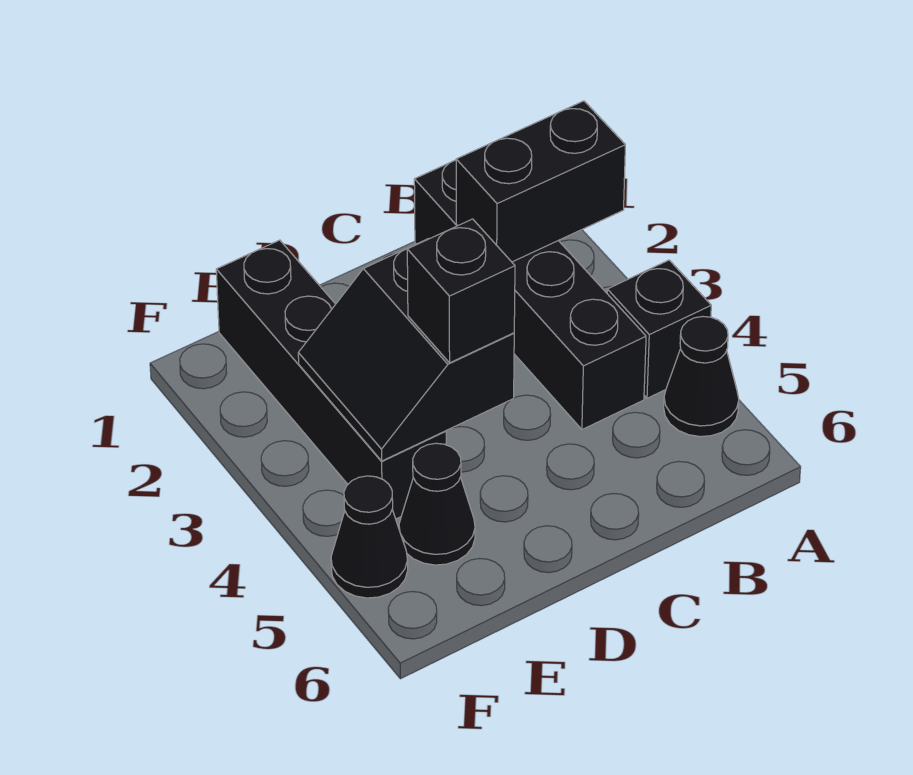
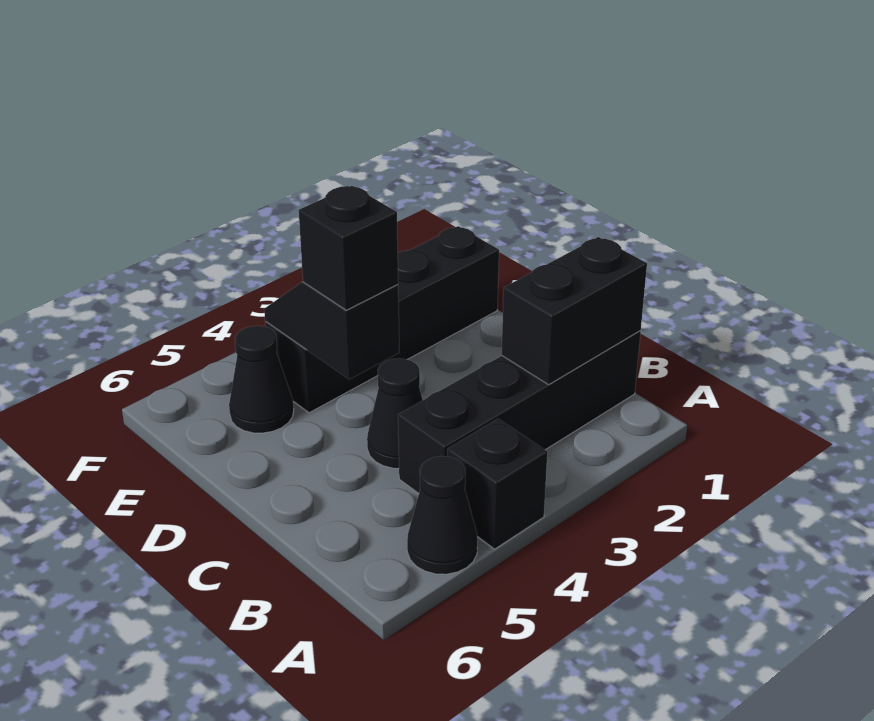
black 1x2 brick [456,101,625,262] -> black 1x2 brick turned to [502,237,647,385]
black 2x2 slope [298,239,514,461] -> black 1x2 slope [264,282,399,379]
black 1x1 cone [331,476,408,598] -> black 1x1 cone moved to [367,358,423,468]

